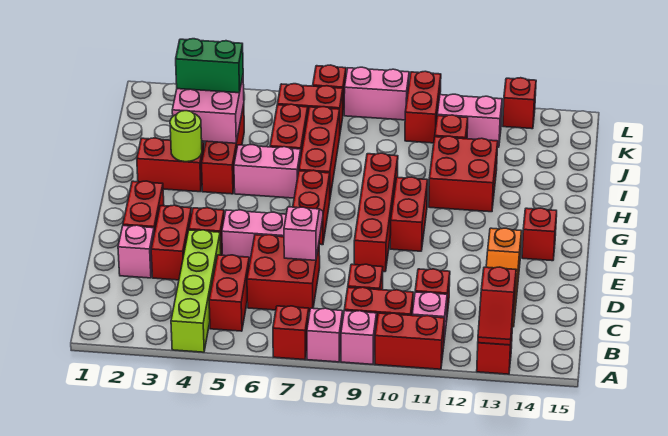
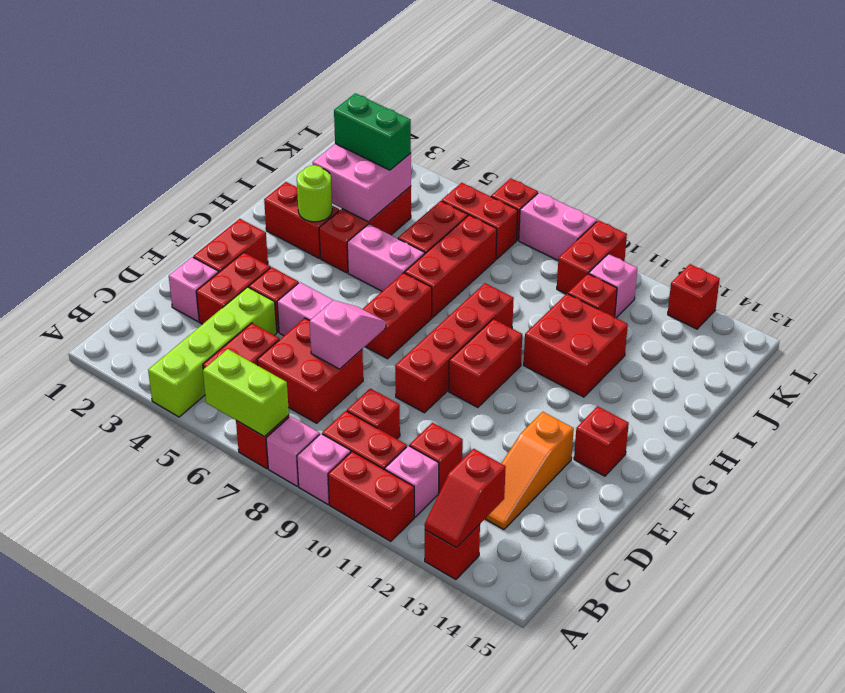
none -> lime 1x2 brick [203,349,289,436]
pink 1x2 brick [437,94,502,147] -> pink 1x1 brick [589,254,637,318]

